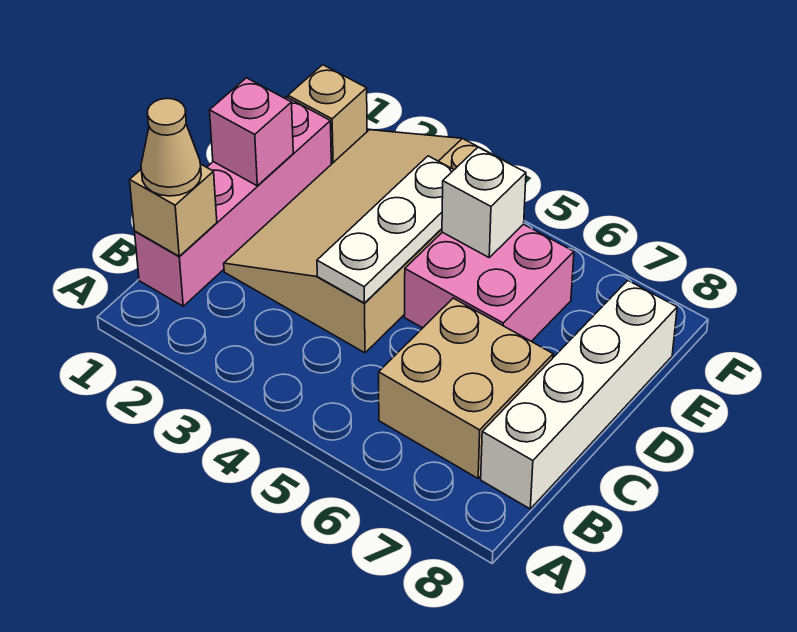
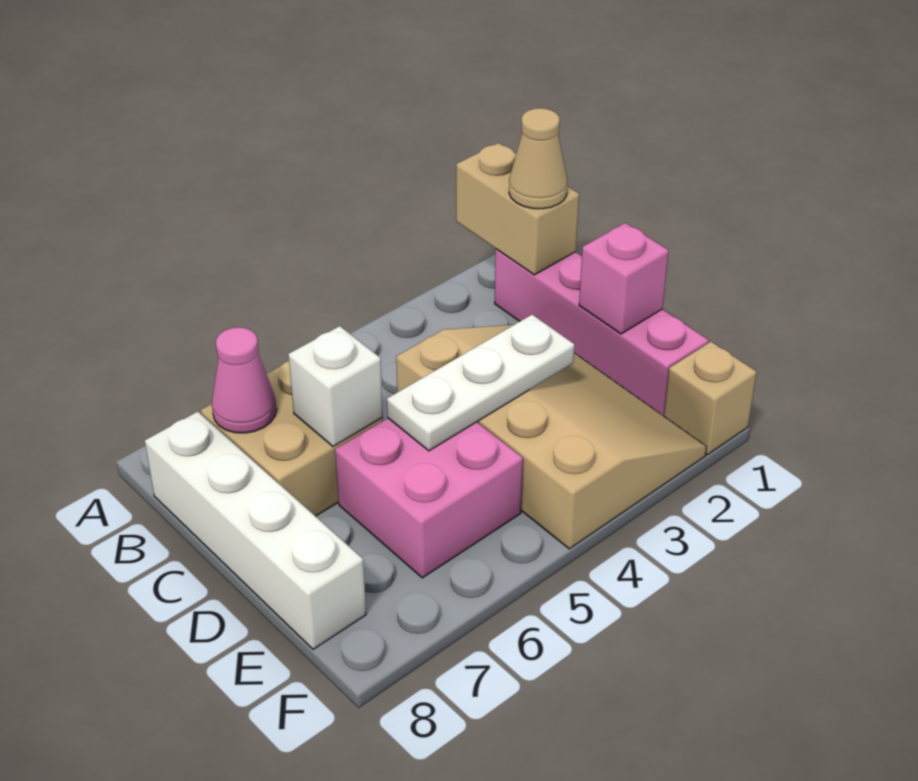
tan 1x1 brick [130,164,217,256] -> tan 1x2 brick [456,143,579,275]
none -> pink 1x1 cone [212,327,277,433]
white 1x3 plate [317,156,454,303] -> white 1x3 plate turned to [387,315,575,451]
white 1x1 brick [442,147,526,257] -> white 1x1 brick moved to [288,326,383,446]

